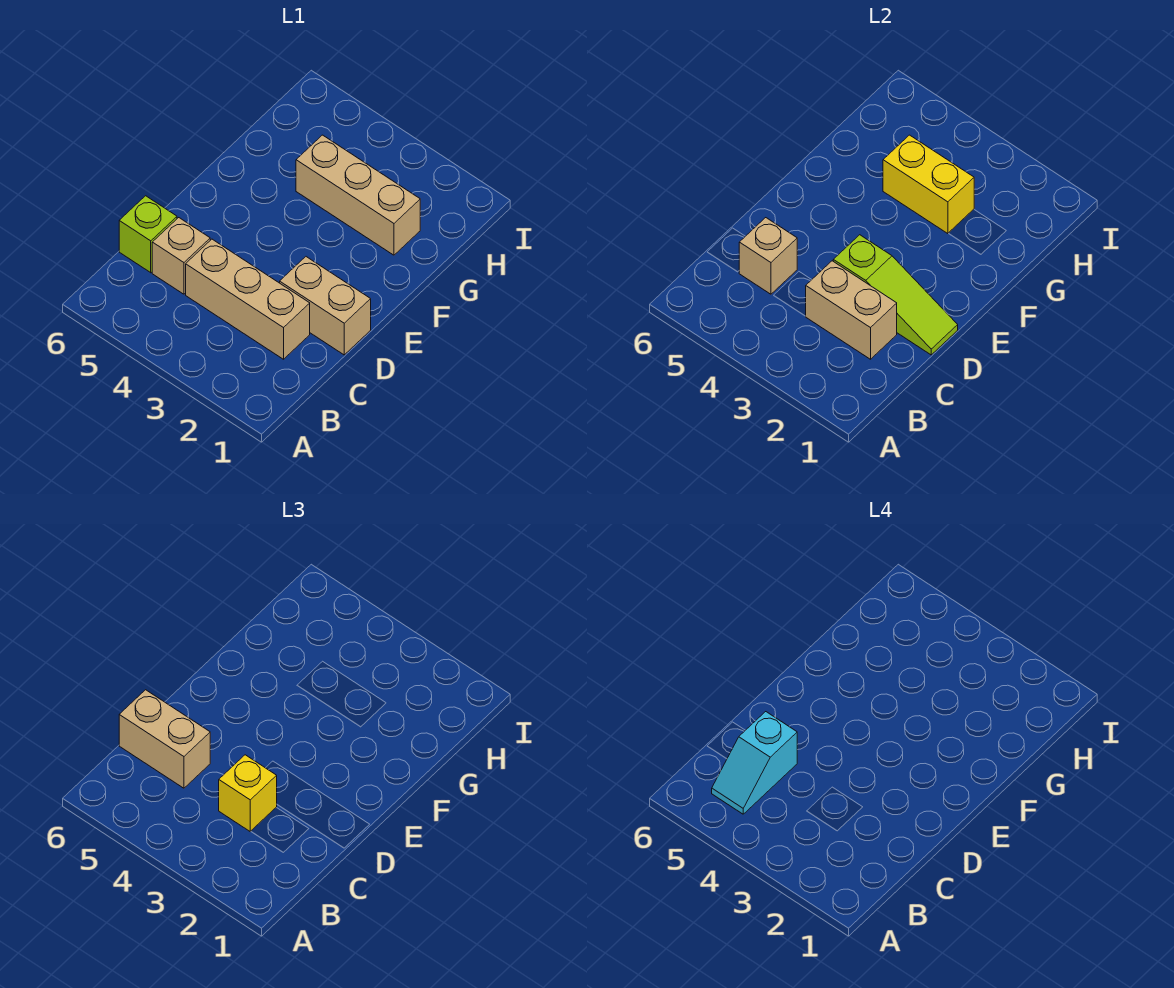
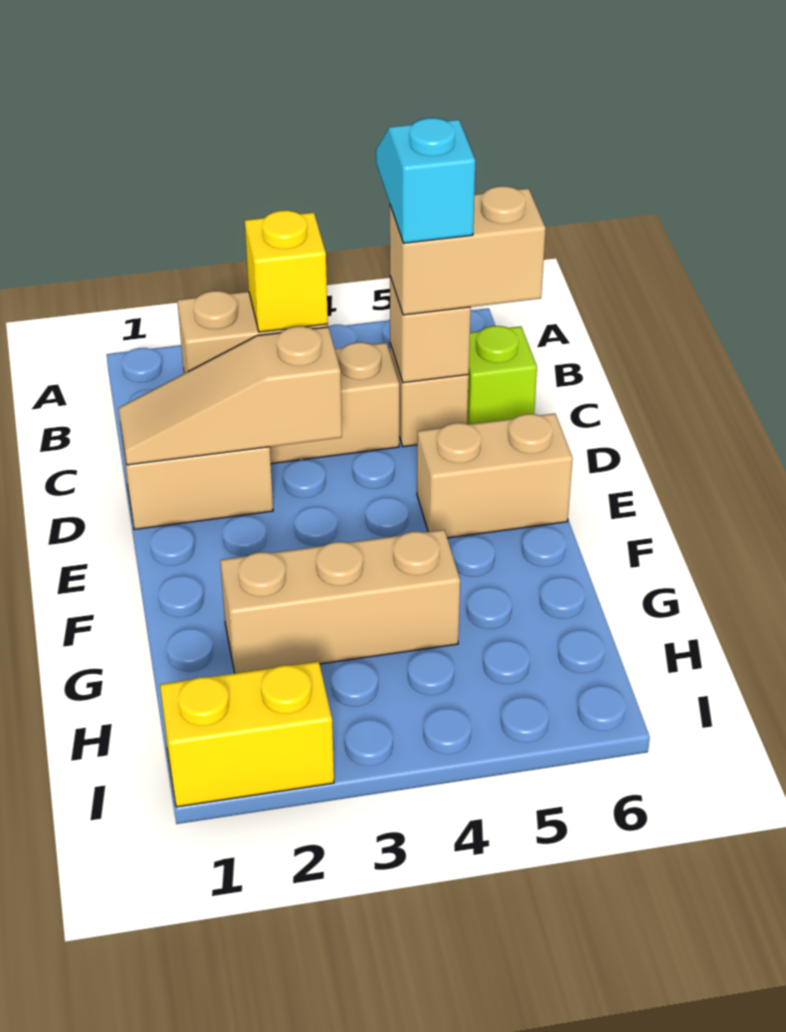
lime 1x3 slope [833,235,958,355] -> tan 1x3 slope [118,326,342,465]
none -> tan 1x2 brick [417,414,573,538]
yellow 1x2 brick [883,135,974,234] -> yellow 1x2 brick moved to [160,662,334,807]

